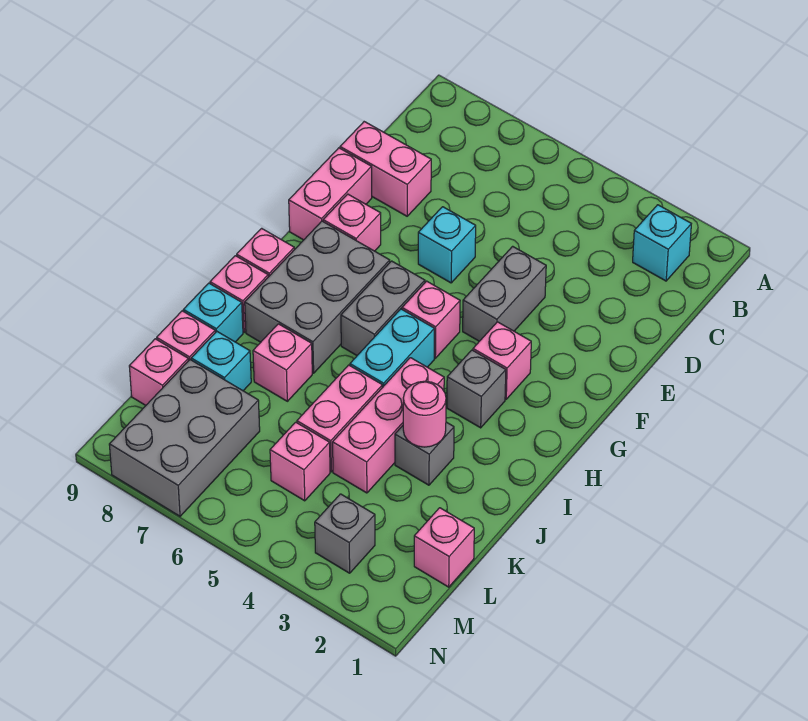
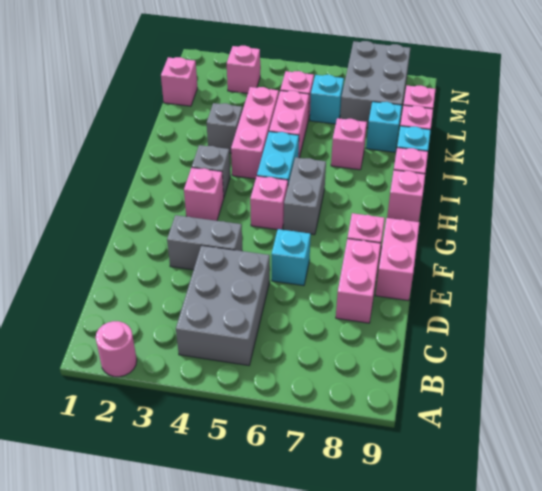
cyan 1x1 brick [633,205,691,281] -> cyan 1x1 brick moved to [310,75,344,124]
pink 1x2 brick [340,122,431,216] -> pink 1x2 brick turned to [336,239,381,323]
grey 1x2 brick [463,246,546,341] -> grey 1x2 brick turned to [167,215,242,270]
grey 2x3 brick [245,221,390,373] -> grey 2x3 brick moved to [176,245,270,365]
pink 1x1 round brick [403,381,446,447] -> pink 1x1 round brick moved to [96,321,137,377]
grey 1x1 brick [315,494,375,573] -> pink 1x1 brick [227,46,260,93]

